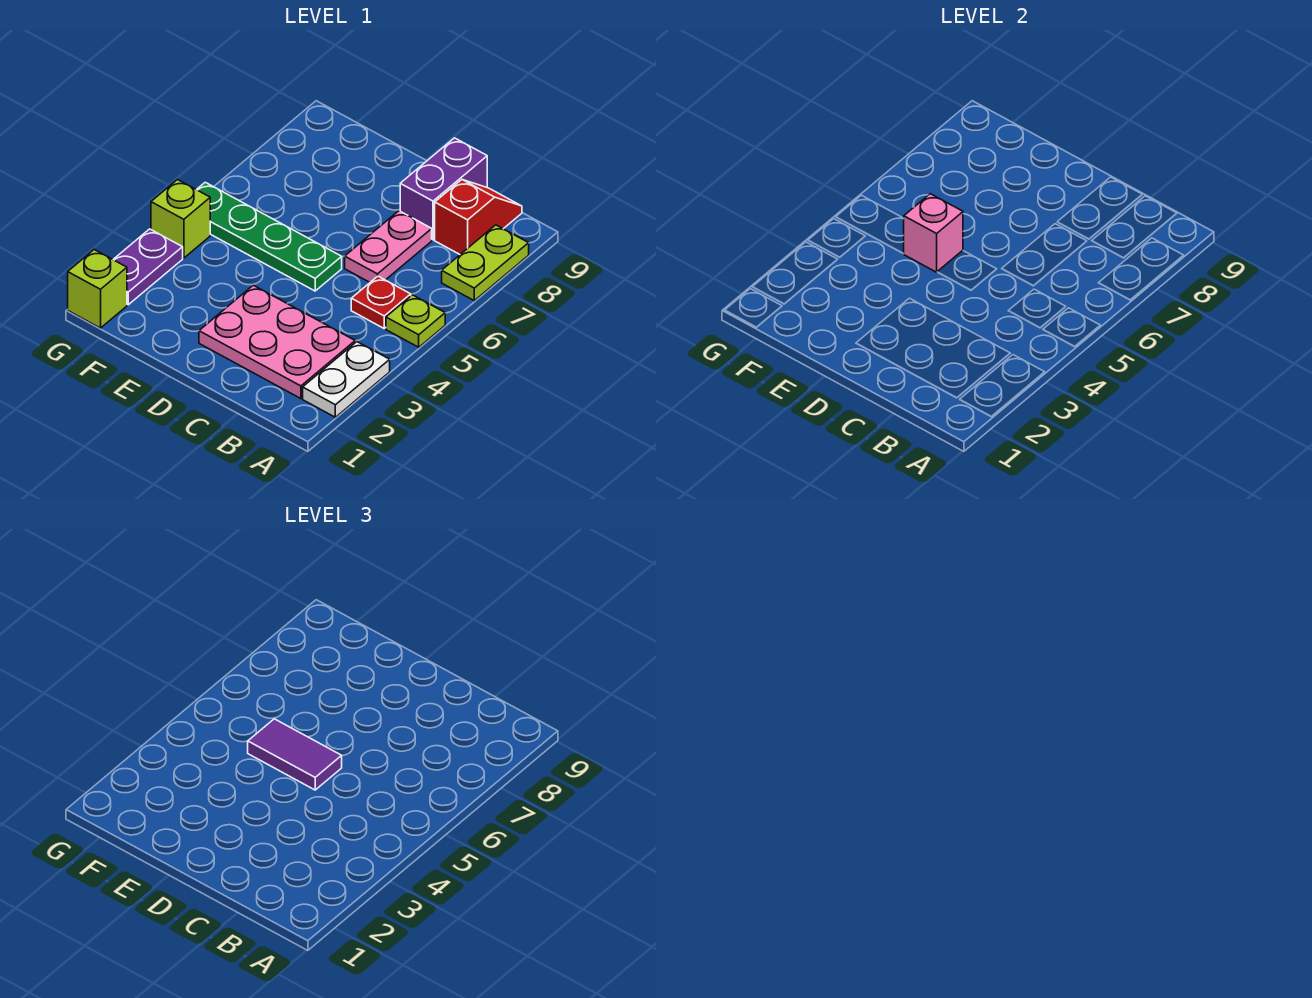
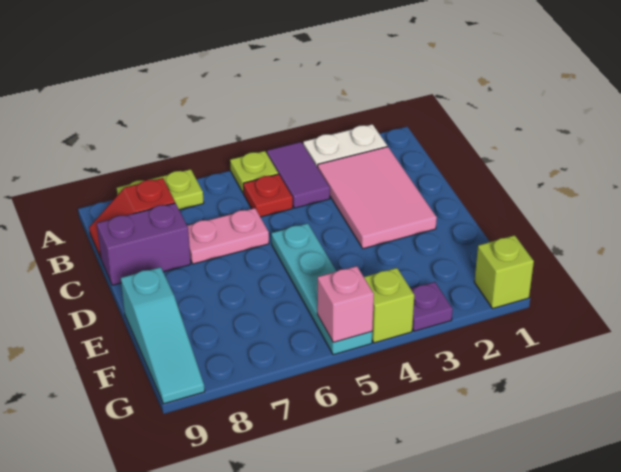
pink 2x3 plate [199,285,355,399] -> pink 2x3 tile [318,147,437,249]
green 1x4 plate [197,182,342,291] -> cyan 1x4 plate [271,223,372,355]
purple 1x2 tile [248,719,342,790] -> purple 1x2 tile moved to [267,142,330,208]
pink 1x1 brick [904,194,963,272] -> pink 1x1 brick moved to [317,266,374,342]
none -> cyan 1x3 slope [121,267,205,404]
purple 1x2 plate [113,229,183,305] -> purple 1x1 plate [411,282,453,331]

